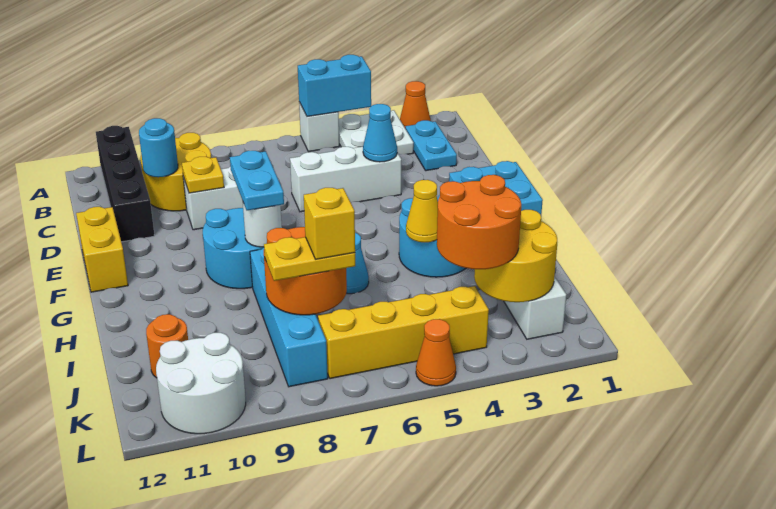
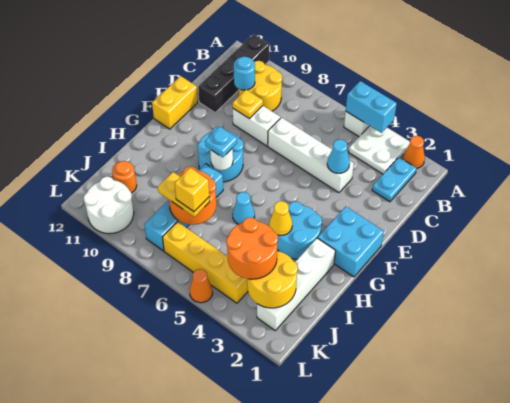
white 1x3 brick [290,147,401,212] -> white 1x4 brick [268,118,354,193]
cyan 1x2 plate [230,151,284,210] -> cyan 1x1 plate [205,127,237,157]

